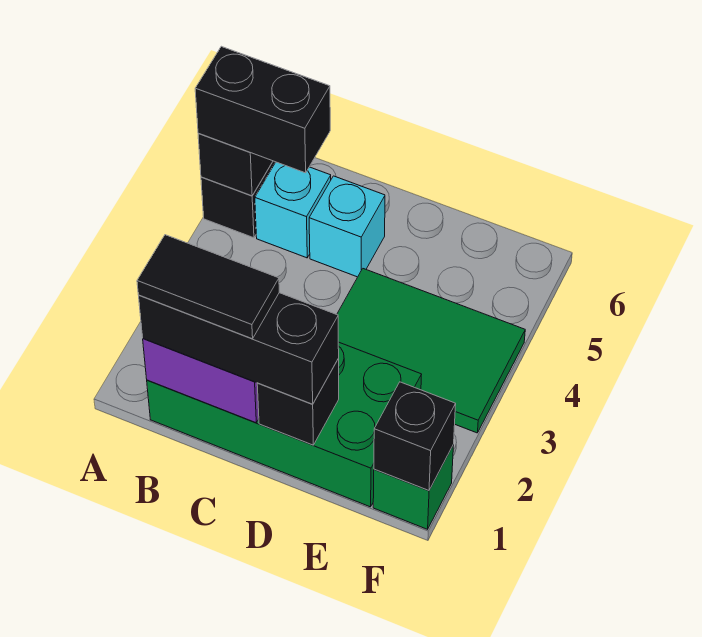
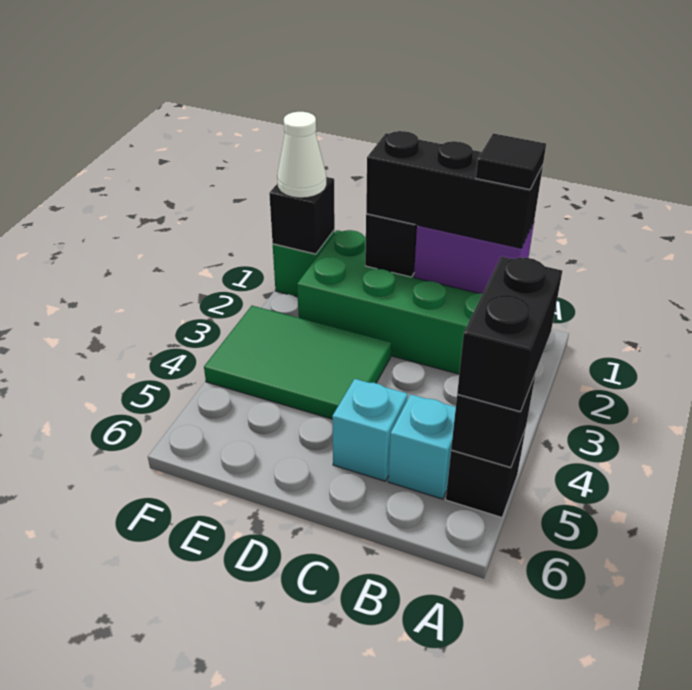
black 1x2 brick [195,46,330,173] -> black 1x2 brick turned to [457,257,562,412]
black 1x2 tile [137,235,279,339] -> black 1x1 tile [476,133,546,190]
none -> white 1x1 cone [277,112,326,198]

